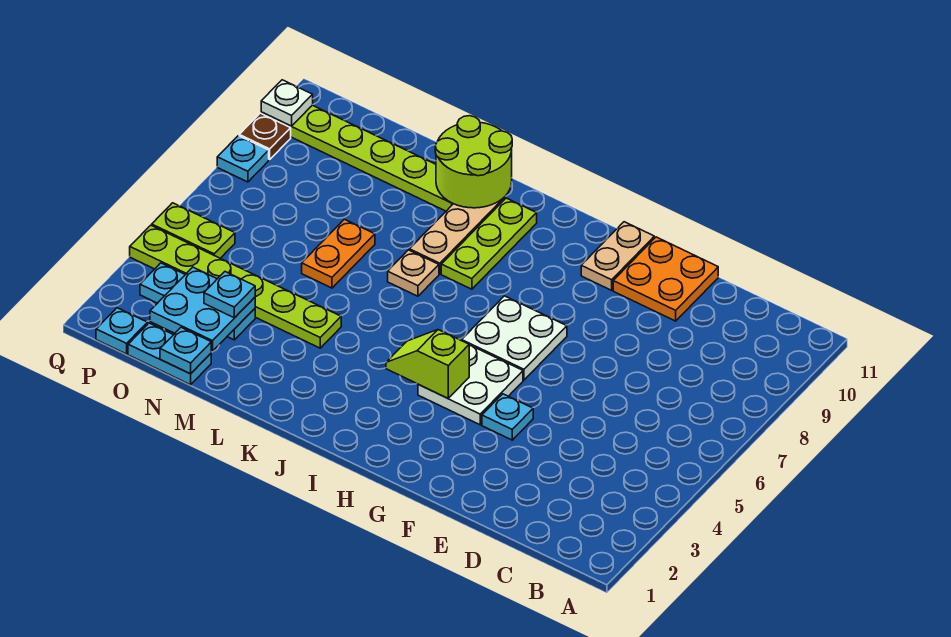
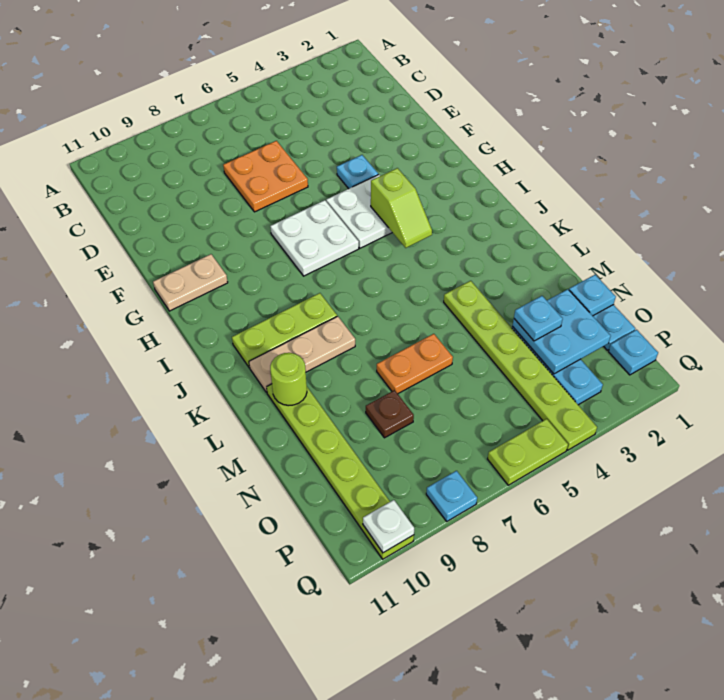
orange 2x2 plate [613,237,718,321] -> orange 2x2 plate moved to [223,141,308,212]
tan 1x1 plate [388,250,439,296] -> none
lime 2x2 round brick [435,116,512,208] -> lime 1x1 round brick [270,353,307,406]
lime 1x2 plate [152,203,235,258] -> lime 1x2 plate turned to [488,419,568,485]
brown 1x1 plate [239,113,291,159] -> brown 1x1 plate moved to [366,390,414,438]

